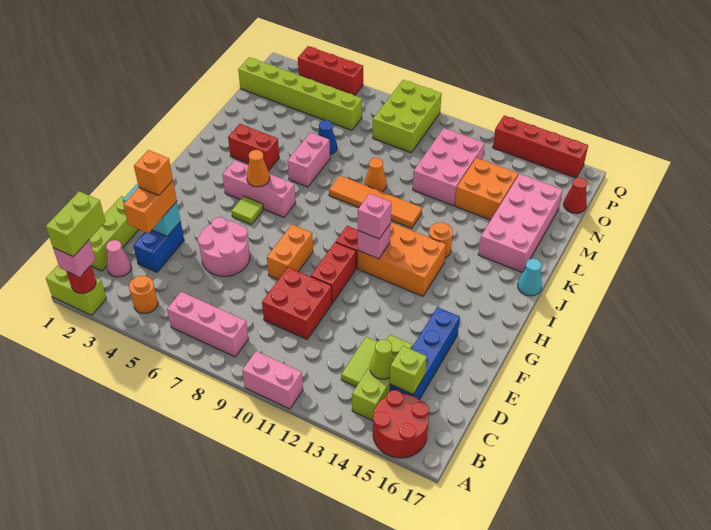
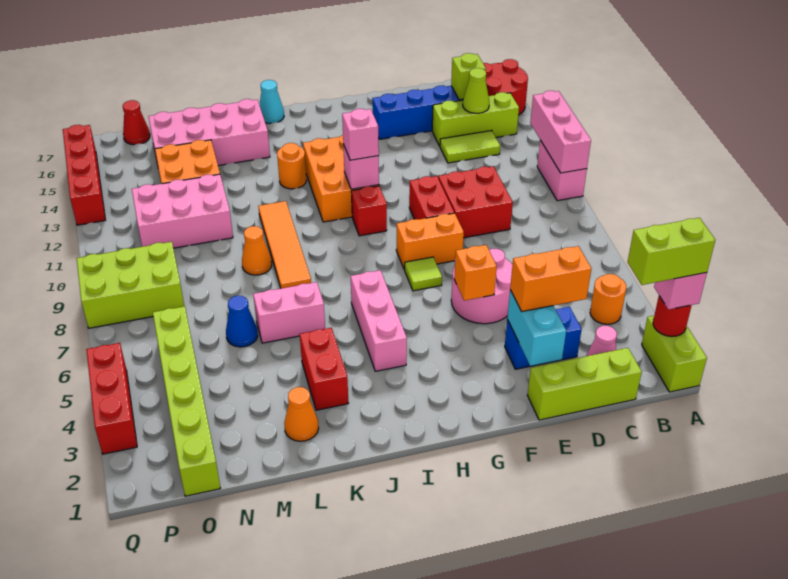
pink 1x3 brick [167,292,249,357] -> pink 1x3 brick moved to [530,91,591,173]
orange 1x1 brick [134,150,173,196] -> orange 1x1 brick moved to [454,245,497,301]
red 1x2 brick [311,242,356,303] -> red 1x2 brick turned to [409,176,454,220]
lime 1x1 tile [232,196,263,225] -> lime 1x1 tile moved to [405,257,442,291]
orange 1x1 cone [247,150,270,187] -> orange 1x1 cone moved to [284,387,319,441]

